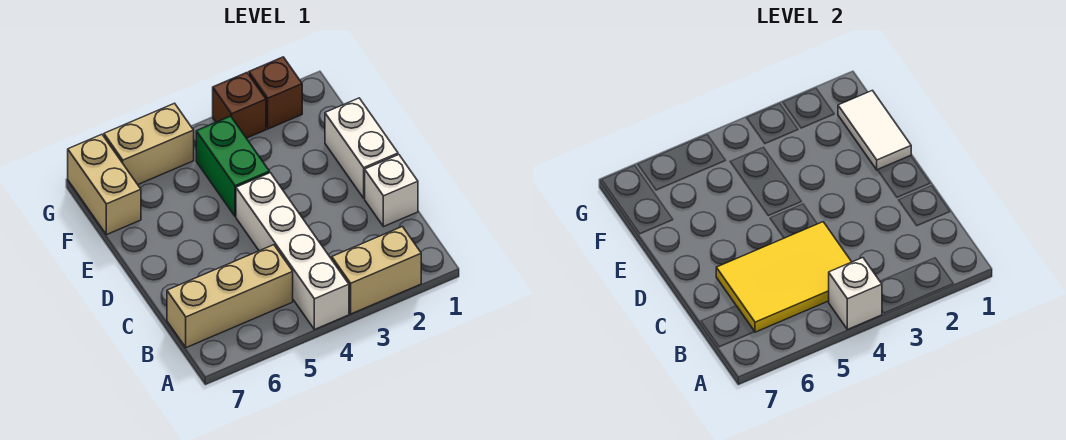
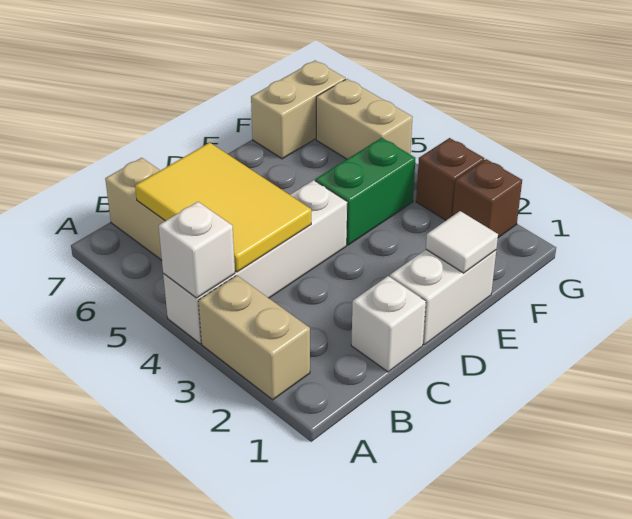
white 1x2 tile [838,90,911,170] -> white 1x1 tile [426,211,498,273]

